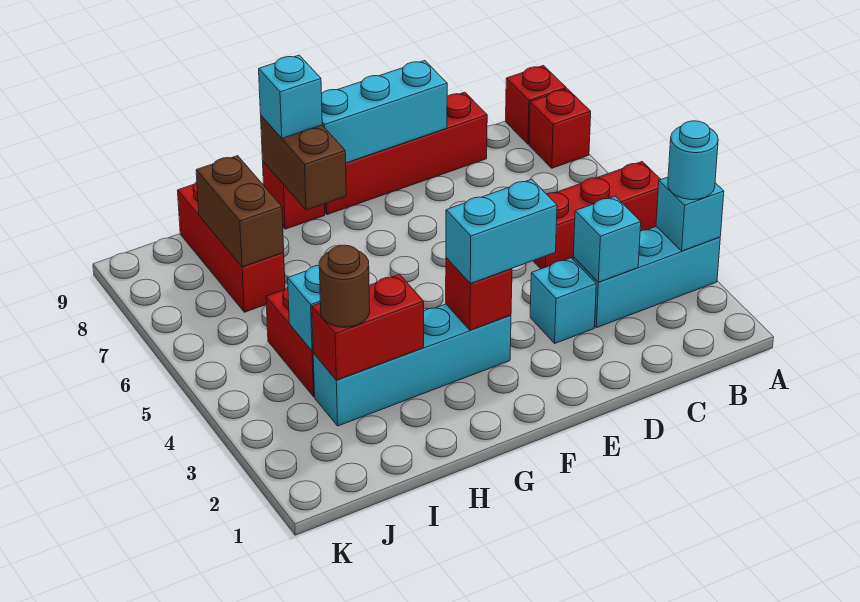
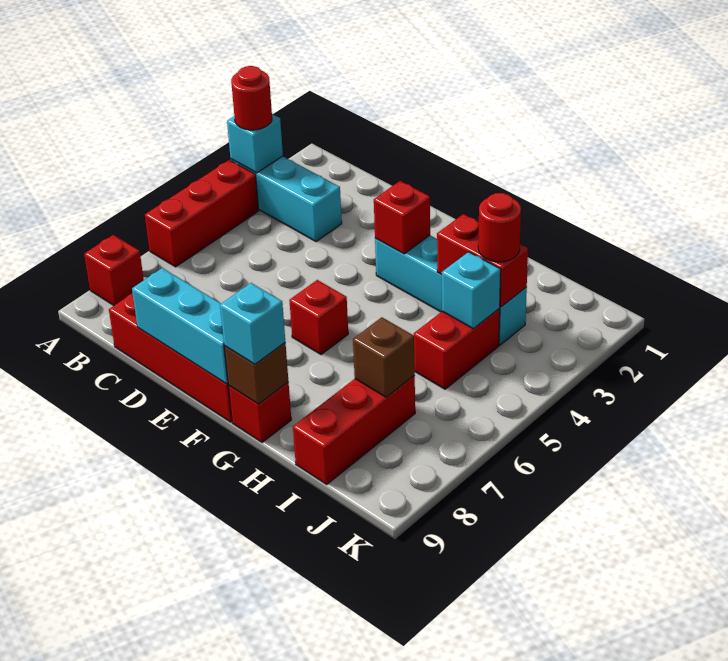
cyan 1x1 round brick [668,121,718,200] -> red 1x1 round brick [231,66,272,130]
red 1x3 brick [534,162,661,269] -> red 1x3 brick turned to [145,160,259,267]
red 1x1 brick [506,66,566,144] -> red 1x1 brick moved to [289,280,348,355]
cyan 1x1 brick [573,196,641,282] -> none
cyan 1x1 brick [530,258,596,343] -> none
cyan 1x2 brick [446,179,557,284] -> none
brown 1x2 brick [261,116,346,210] -> brown 1x1 brick [224,343,288,404]
brown 1x1 round brick [319,245,370,327] -> red 1x1 round brick [478,193,521,262]
brown 1x2 brick [196,156,284,267] -> brown 1x1 brick [353,317,415,397]

